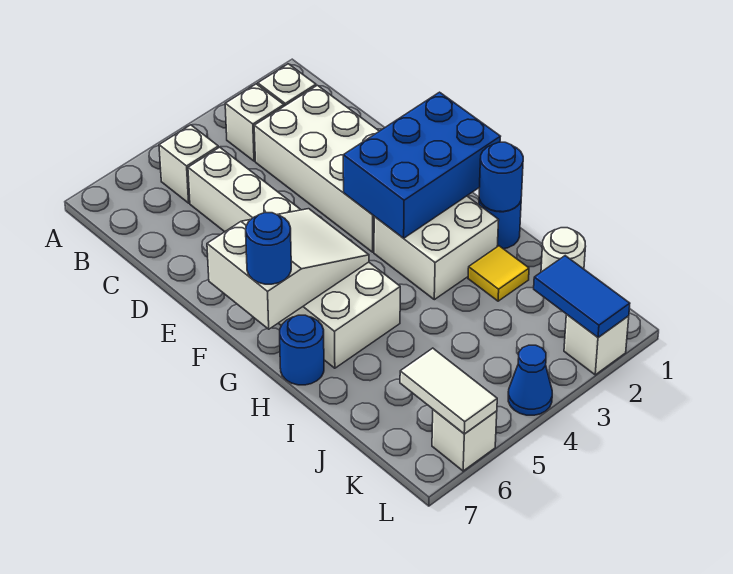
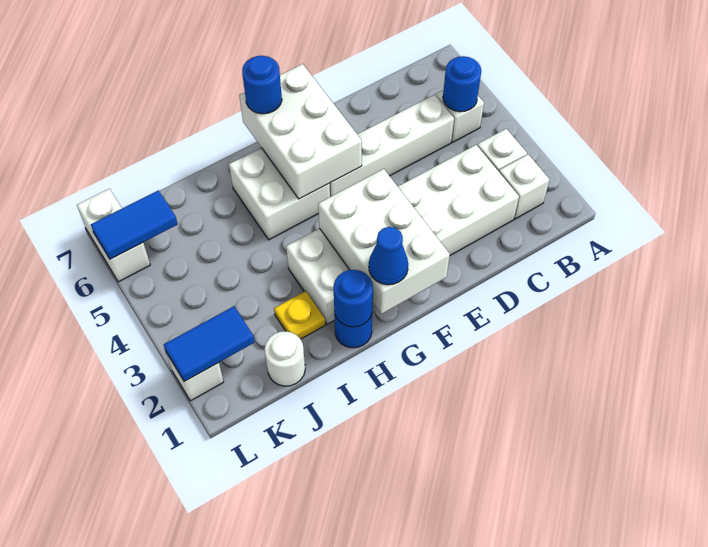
blue 2x3 brick [343,92,500,238] -> white 2x3 brick [318,169,450,314]
white 2x3 slope [207,209,369,329] -> white 2x3 brick [239,64,362,199]
blue 1x1 round brick [280,315,324,385] -> blue 1x1 round brick moved to [443,56,481,112]
yellow 1x1 tile [468,246,529,301] -> yellow 1x1 plate [274,291,325,339]
white 1x2 tile [400,348,497,434] -> blue 1x2 tile [91,190,178,259]
blue 1x1 cone [508,345,552,415] -> blue 1x1 cone moved to [369,227,408,285]
white 1x1 brick [432,410,497,471] -> white 1x2 brick [77,189,150,282]

